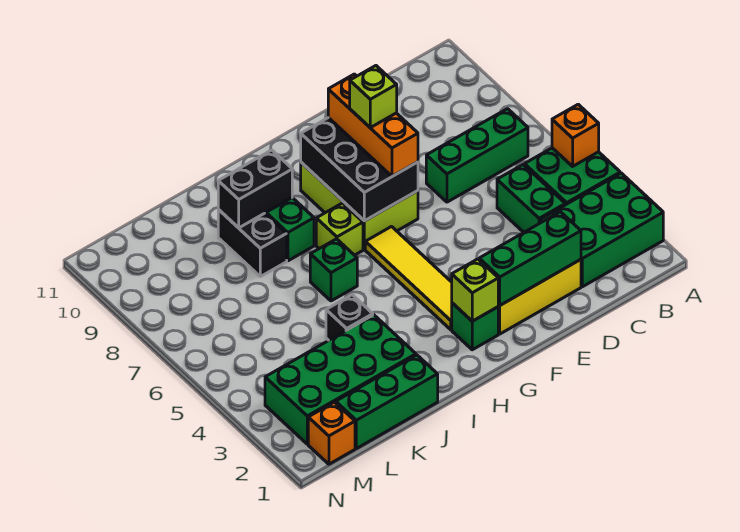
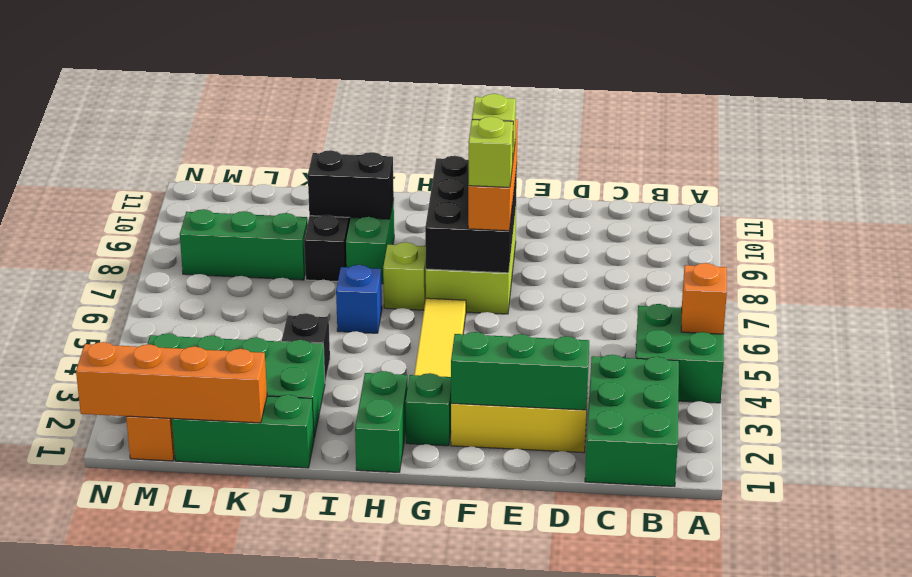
green 2x3 brick [540,173,663,287] -> green 2x3 brick turned to [585,355,679,487]
green 1x3 brick [426,109,528,202] -> green 1x3 brick moved to [180,209,307,280]
green 1x2 brick [497,165,565,232] -> green 1x2 brick moved to [355,371,408,472]
lime 1x1 brick [452,259,498,321] -> lime 1x1 brick moved to [468,117,513,187]
green 1x1 brick [310,239,357,301] -> blue 1x1 brick [336,265,382,333]
none -> orange 1x4 brick [76,342,267,423]

